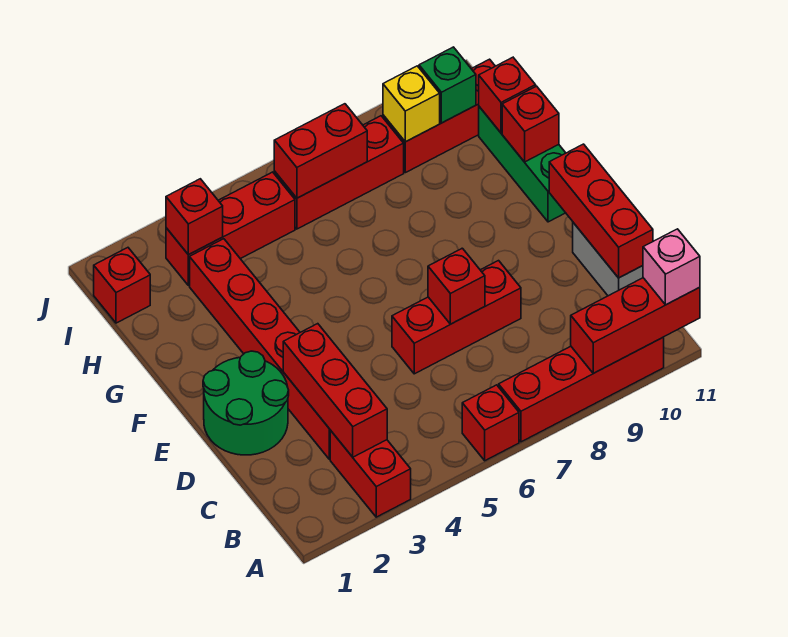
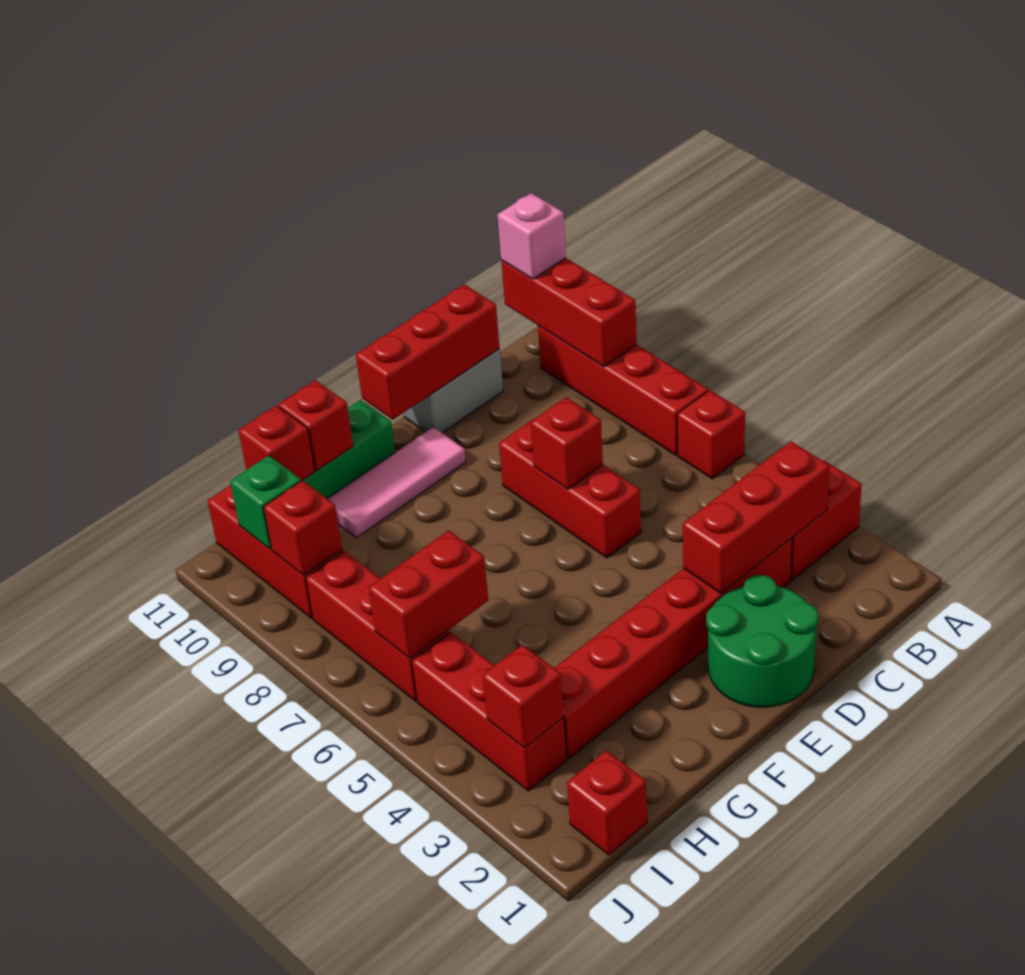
none -> pink 1x3 tile [327,427,466,538]
red 1x2 brick [274,104,367,198] -> red 1x2 brick turned to [369,530,488,658]
yellow 1x1 brick [383,66,440,142] -> red 1x1 brick [263,480,342,575]

